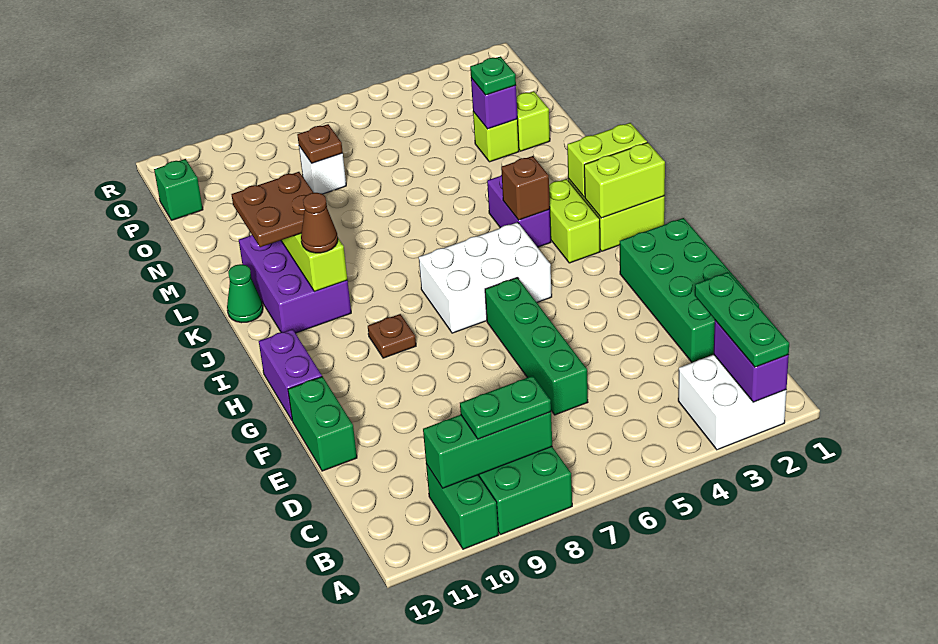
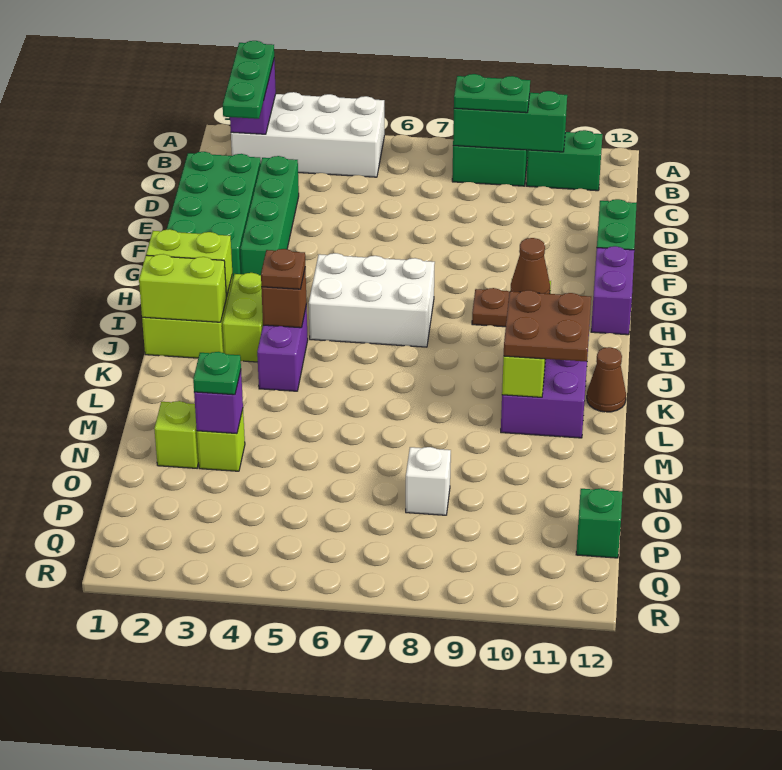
white 2x2 brick [678,355,786,450] -> white 2x4 brick [231,92,384,177]
green 1x2 brick [426,464,499,549] -> green 1x2 brick turned to [526,130,603,191]
green 1x4 brick [485,277,588,415] -> green 1x4 brick moved to [240,156,299,275]
green 1x1 cone [227,264,263,323] -> brown 1x1 cone [587,347,626,412]
brown 1x1 plate [297,124,343,163] -> brown 1x1 plate moved to [261,249,305,289]

